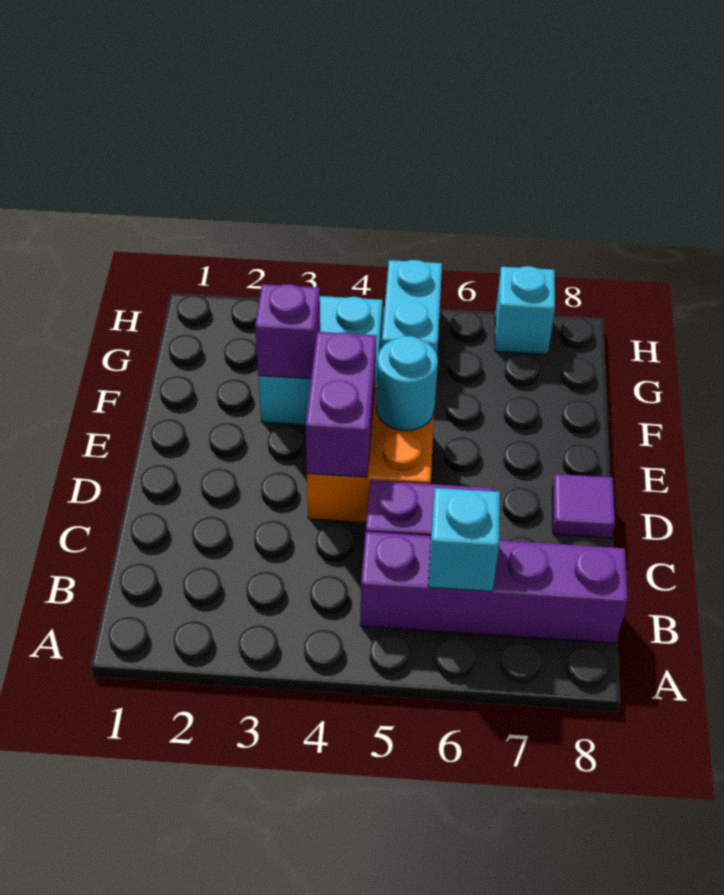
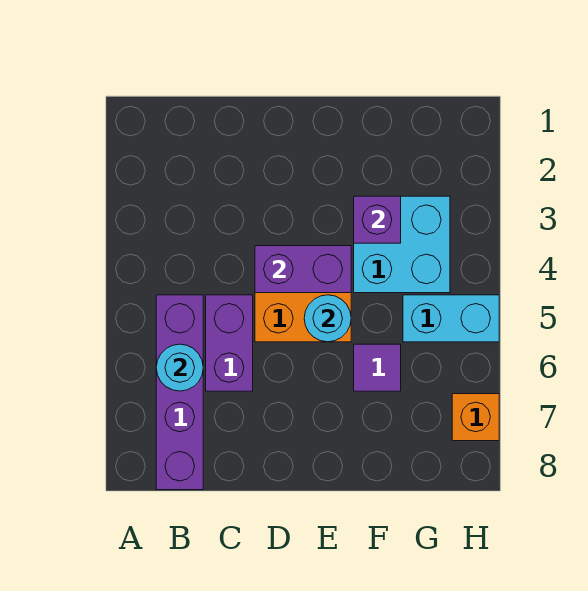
cyan 1x1 brick [428,488,500,591] -> cyan 1x1 round brick [156,344,203,391]
purple 1x1 tile [552,474,615,538] -> purple 1x1 tile moved to [354,344,401,391]
cyan 1x1 brick [495,266,555,354] -> orange 1x1 brick [452,394,499,441]

